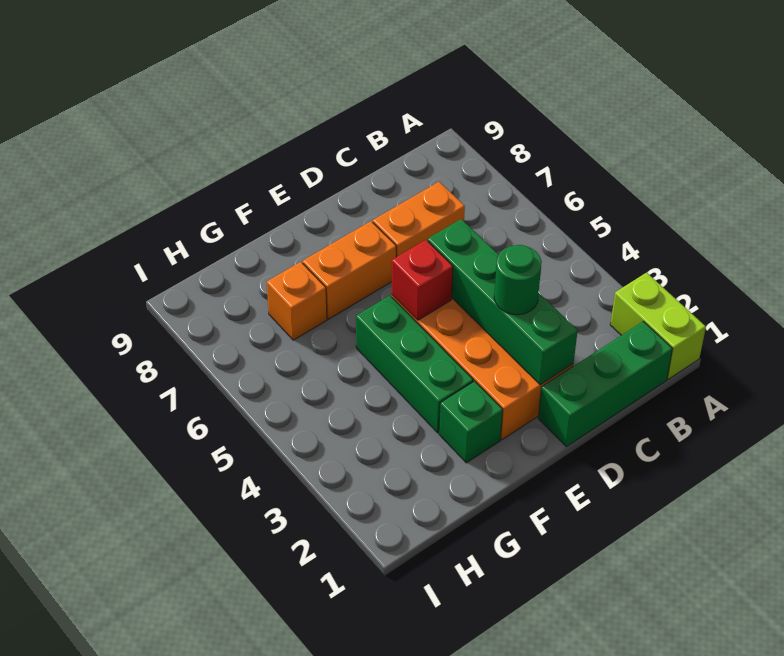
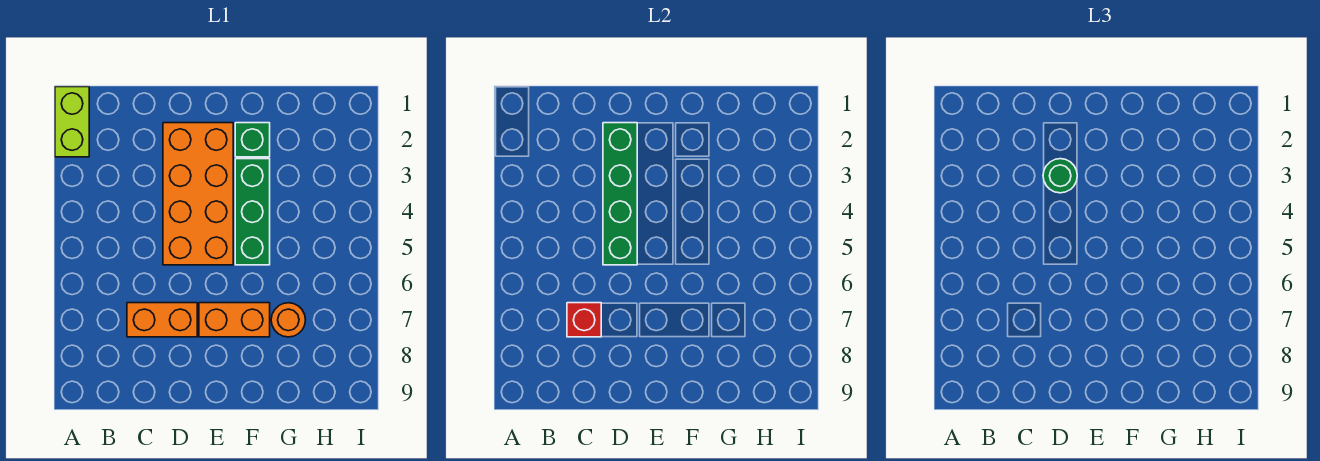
green 1x3 brick [538,321,672,447] -> none
red 1x1 brick [392,240,453,320] -> red 1x1 brick moved to [567,303,601,337]
orange 1x1 brick [267,262,327,340] -> orange 1x1 round brick [271,303,305,337]

